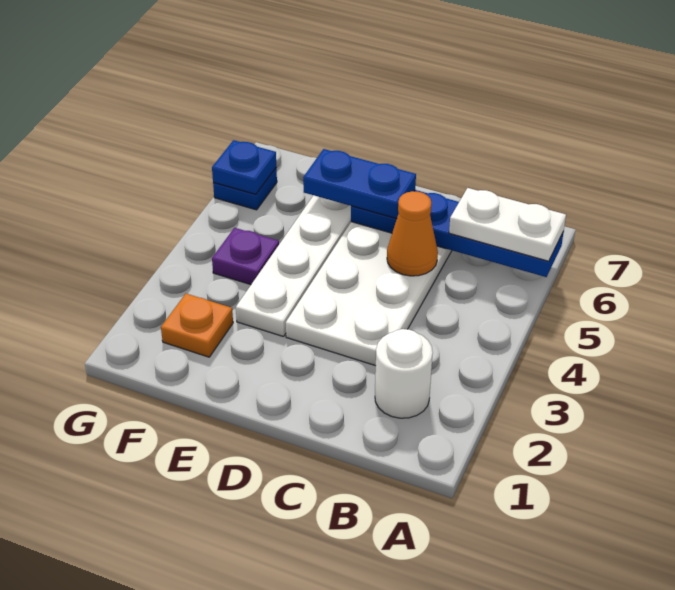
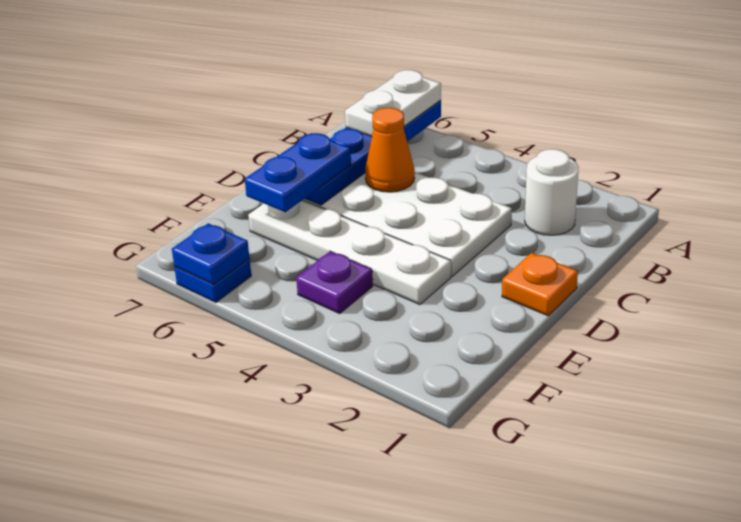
orange 1x1 plate [161,294,233,357] -> orange 1x1 plate moved to [502,253,578,316]

